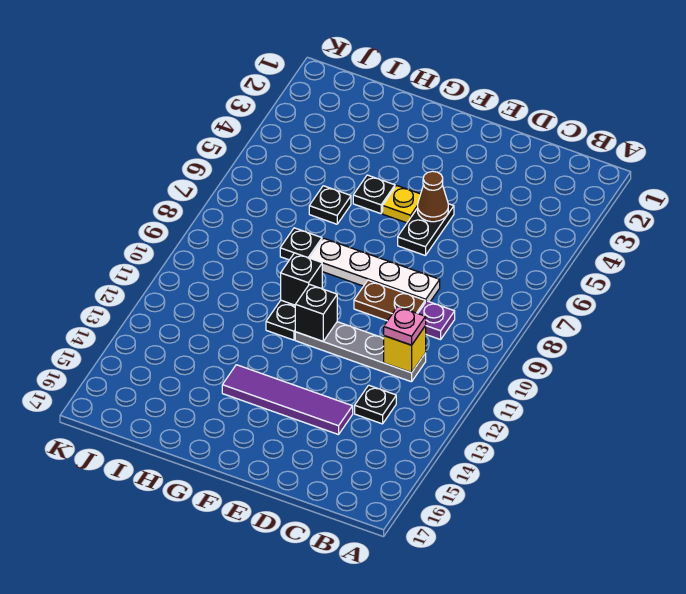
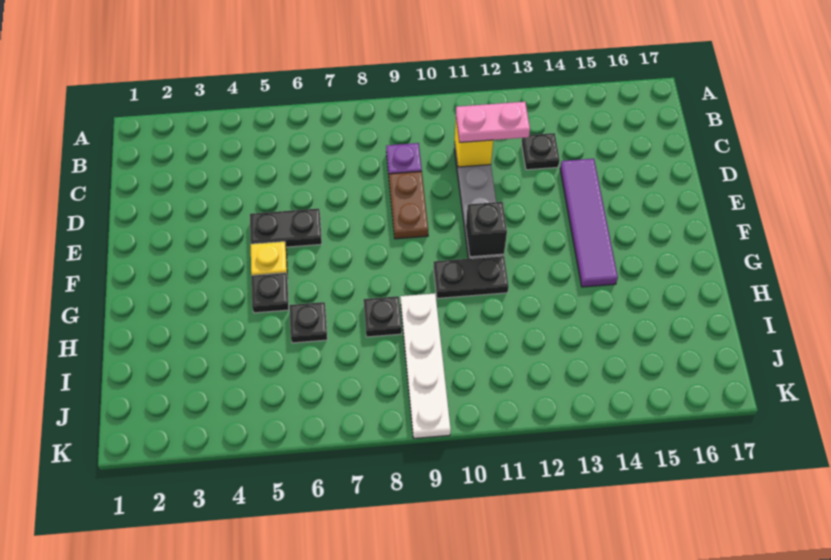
pink 1x1 plate [384,307,426,345] -> pink 1x2 plate [456,102,530,142]
white 1x4 plate [310,238,440,302] -> white 1x4 plate moved to [400,293,451,438]
brown 1x1 cone [418,171,448,222] -> none
black 1x1 brick [281,253,322,305] -> none

